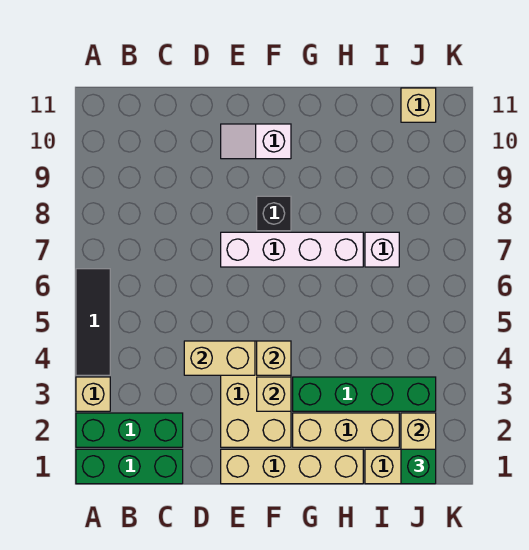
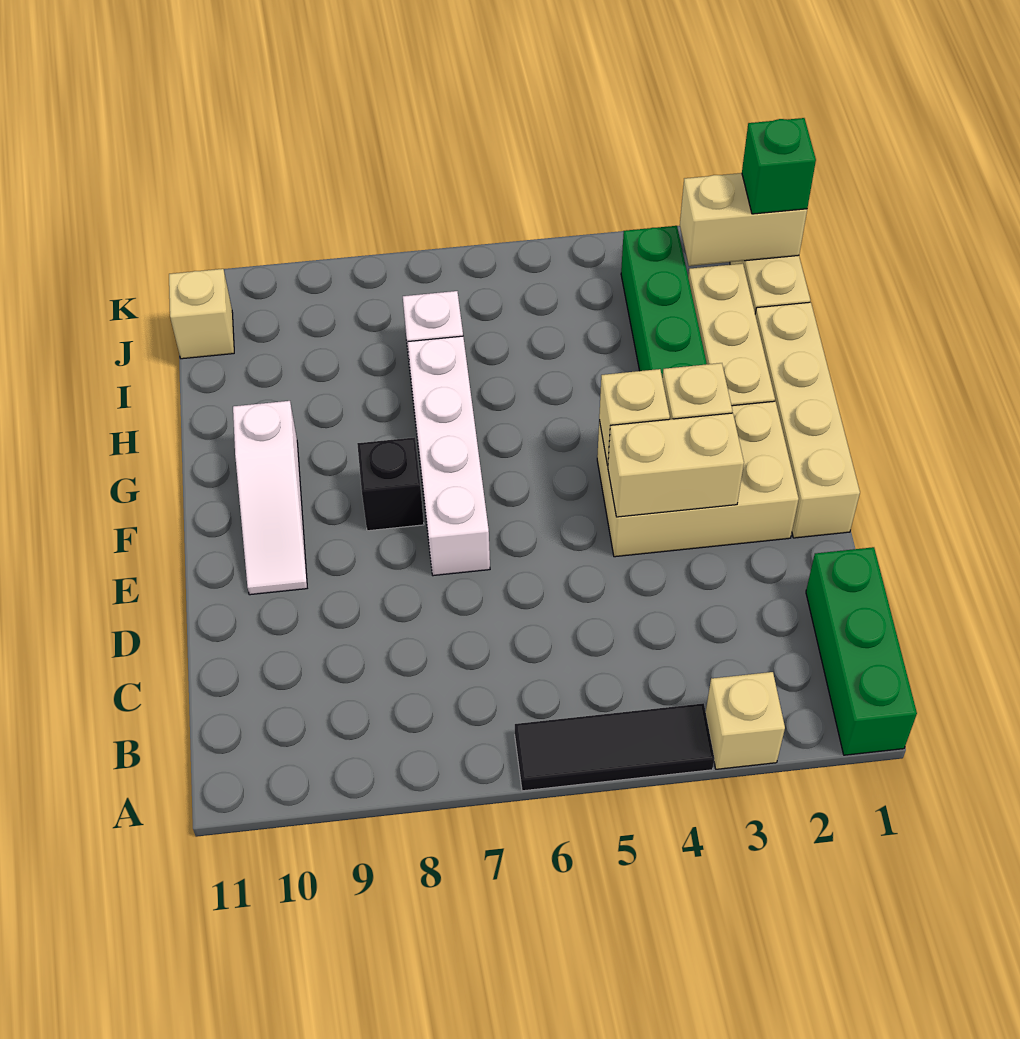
green 1x3 brick [76,413,183,447] -> none
tan 1x2 brick [184,341,255,375] -> tan 1x2 brick turned to [608,413,744,517]
white 1x2 slope [221,124,291,159] -> white 1x3 slope [233,401,307,595]

